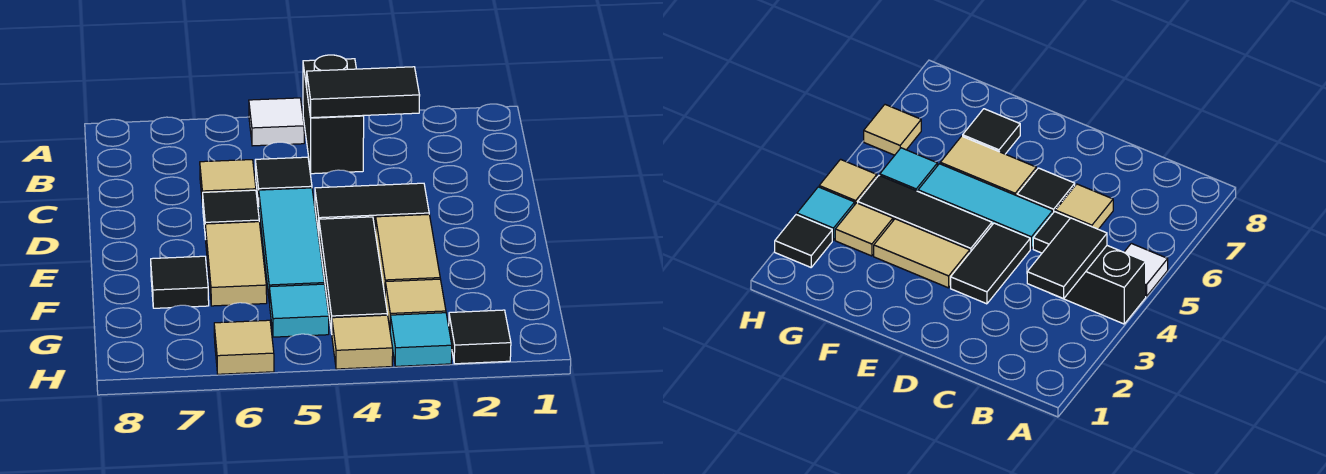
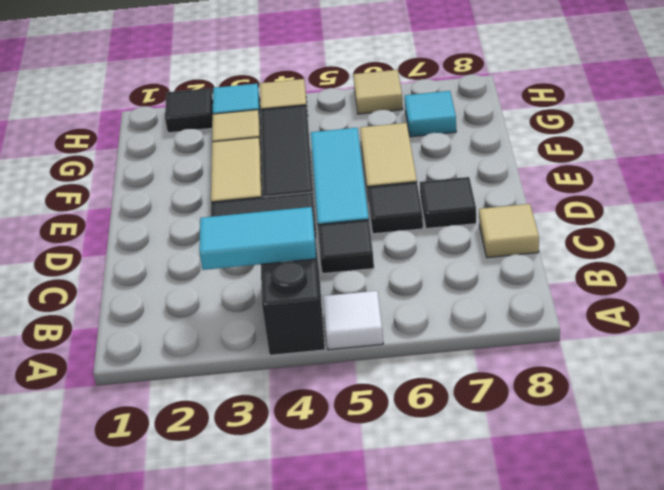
black 1x2 tile [307,67,420,118] -> cyan 1x2 tile [199,207,316,270]
tan 1x1 tile [200,160,256,206] -> tan 1x1 tile moved to [479,204,539,258]
black 1x1 tile [151,256,209,308] -> black 1x1 tile moved to [420,177,476,229]
cyan 1x1 tile [269,284,329,337] -> cyan 1x1 tile moved to [405,91,456,137]

